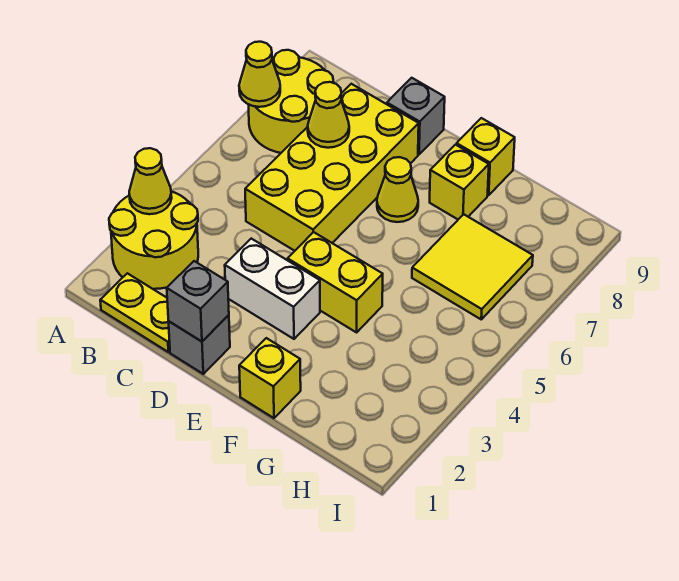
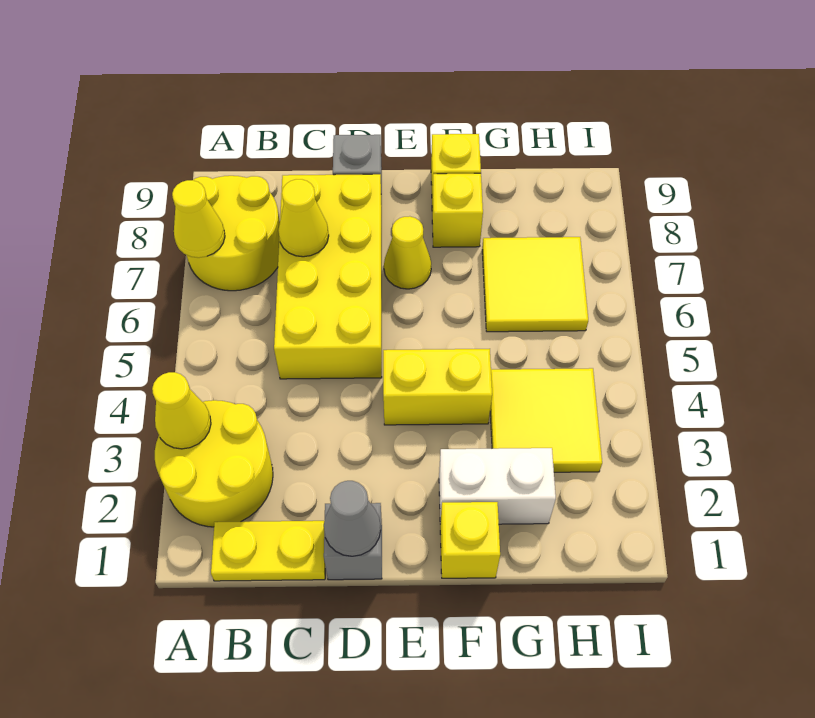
grey 1x1 brick [167,261,229,341] -> grey 1x1 cone [324,481,381,556]
white 1x2 brick [225,239,320,339] -> white 1x2 brick moved to [439,448,556,524]
none -> yellow 2x2 tile [490,368,602,472]

